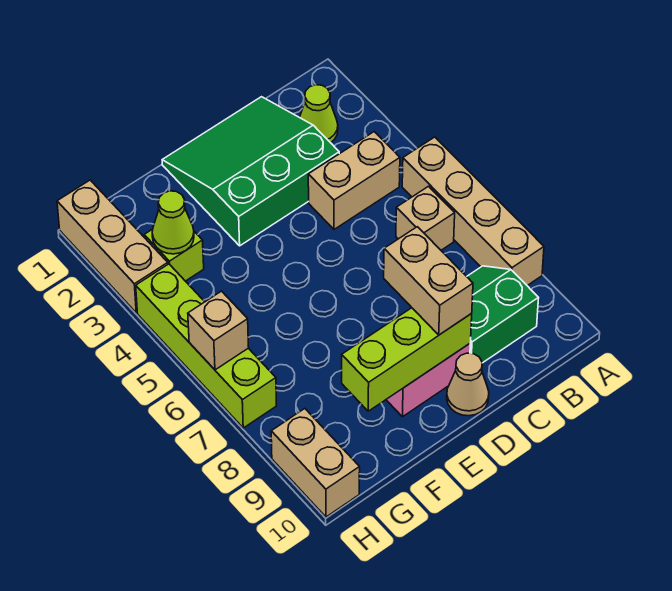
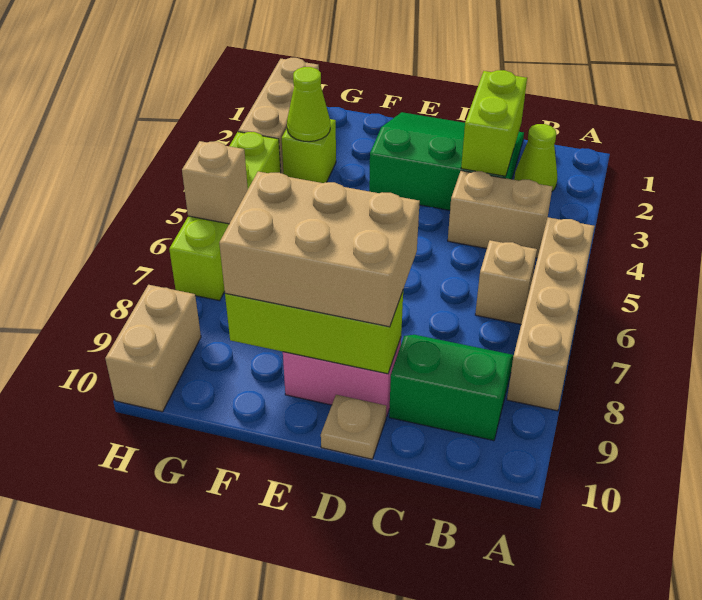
none -> lime 1x2 brick [461,70,527,176]
tan 1x2 brick [384,227,473,335] -> tan 2x3 brick [219,172,420,327]
tan 1x1 cone [447,353,489,416] -> tan 1x1 plate [321,395,386,459]

